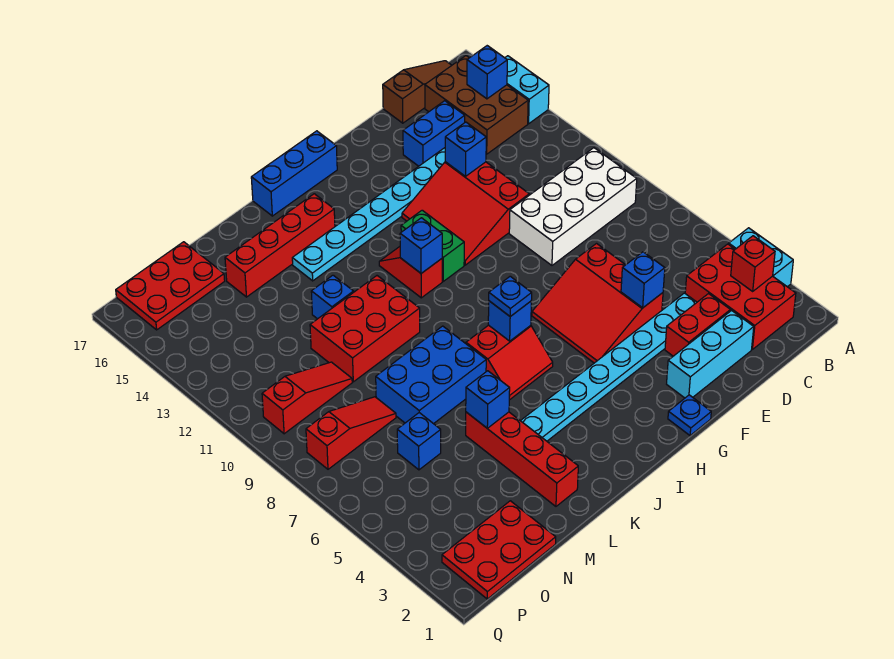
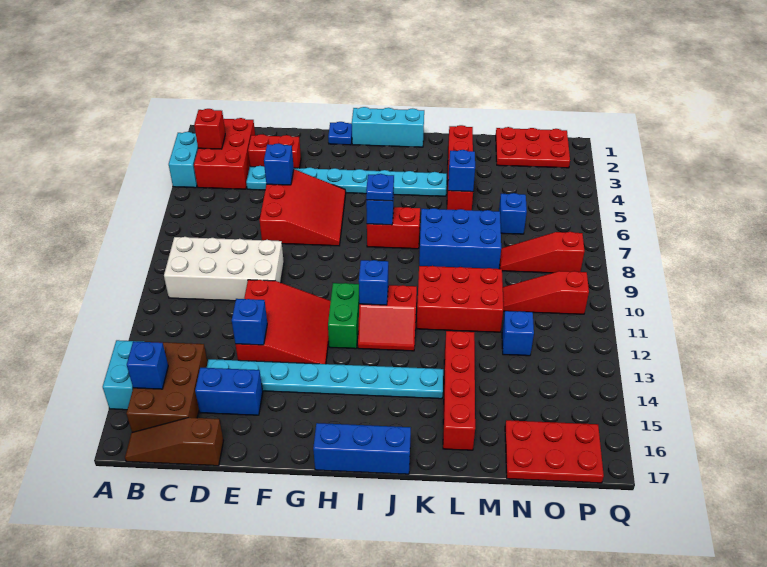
cyan 1x3 brick [667,310,754,398] -> cyan 1x3 brick moved to [352,107,424,147]
red 1x2 slope [379,247,442,298] -> red 2x2 slope [358,285,417,351]
red 1x4 brick [225,194,335,297] -> red 1x4 brick turned to [443,331,475,450]
blue 1x1 brick [311,275,354,319] -> blue 1x1 brick moved to [502,311,534,356]

